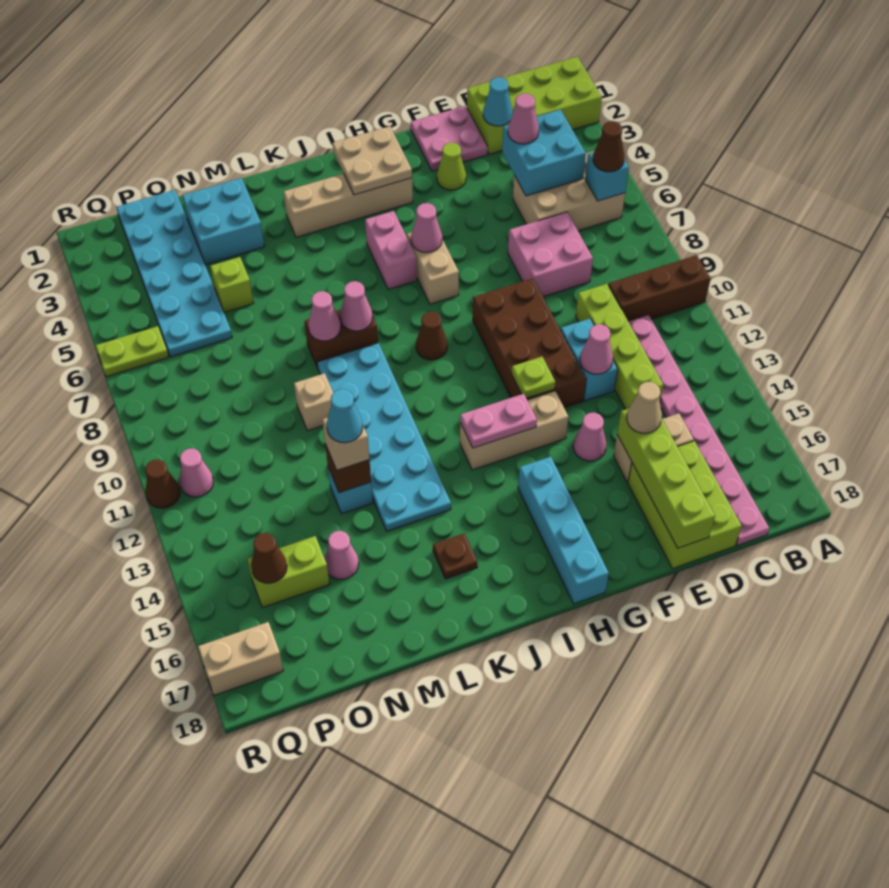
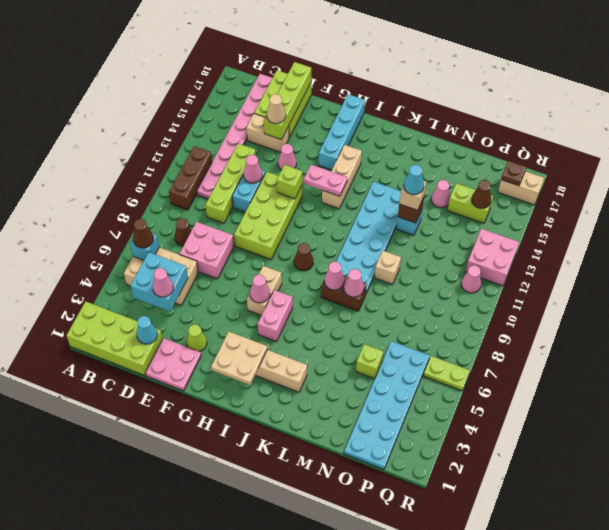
brown 1x3 brick [608,255,711,321] -> brown 1x3 brick turned to [169,146,212,210]
brown 2x4 brick [473,278,586,408] -> lime 2x4 brick [234,172,302,259]
lime 1x1 plate [512,357,555,398] -> lime 1x1 brick [277,165,302,199]
tan 1x3 brick [460,391,568,470] -> tan 1x3 brick turned to [322,145,362,209]
brown 1x1 plate [433,533,477,579] -> brown 1x1 plate moved to [501,161,526,186]
cyan 2x2 brick [182,178,264,265] -> none
none -> pink 2x2 brick [466,229,519,286]
brown 1x1 cone [145,460,180,508] -> brown 1x1 cone moved to [175,218,192,246]

